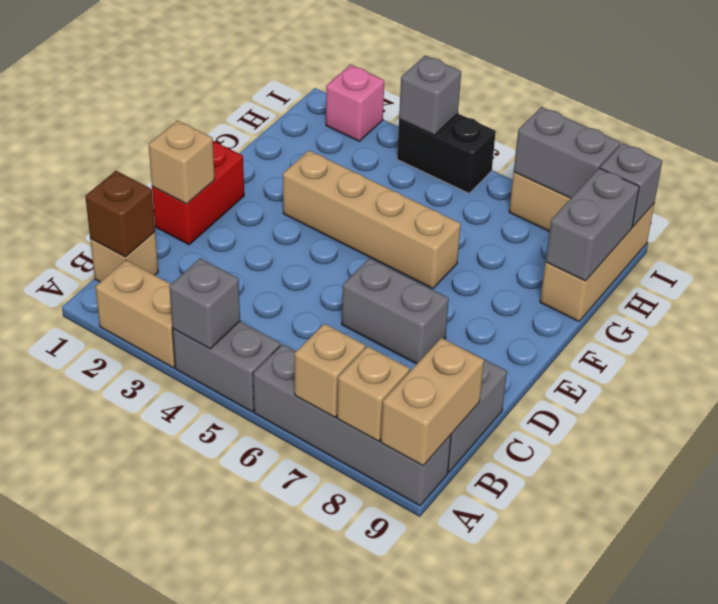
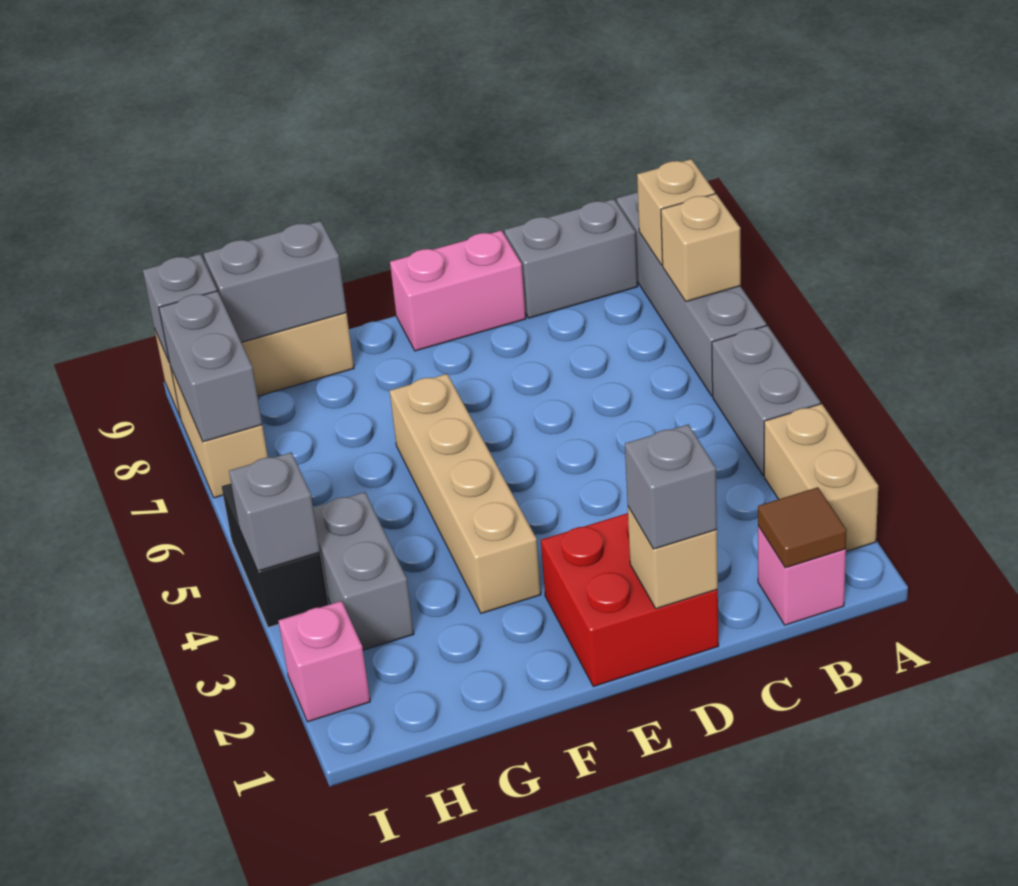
grey 1x1 brick [169,258,240,349] -> grey 1x1 brick moved to [625,424,717,549]
tan 1x2 brick [381,338,484,466] -> none
tan 1x1 brick [90,232,158,282] -> pink 1x1 brick [758,526,846,625]
brown 1x1 brick [85,171,155,257] -> brown 1x1 tile [758,487,847,568]
red 1x2 brick [152,141,244,245] -> red 2x2 brick [541,513,719,687]
grey 1x2 brick [342,258,449,364] -> grey 1x2 brick moved to [313,492,414,650]
none -> pink 1x2 brick [390,230,526,351]

